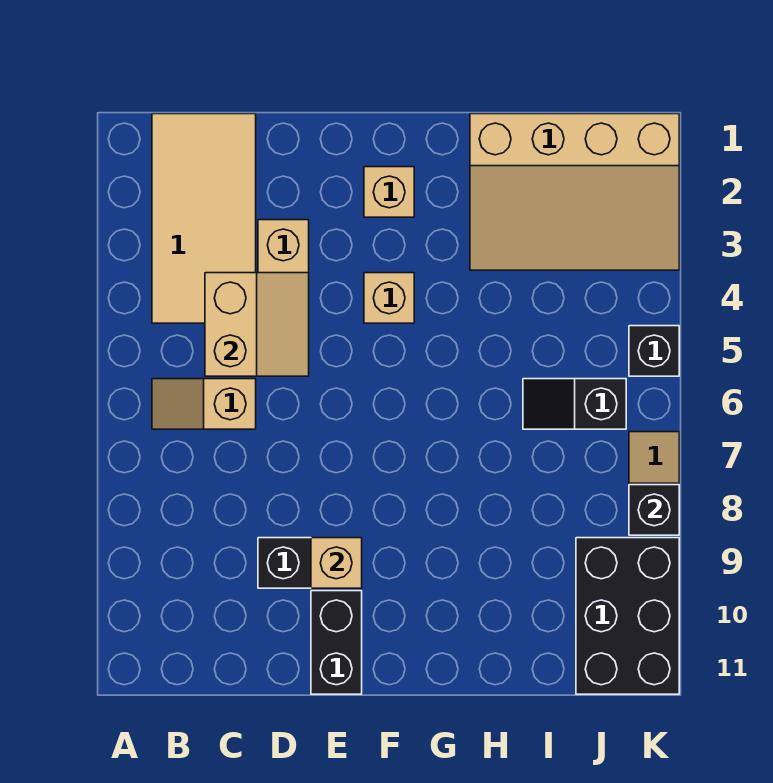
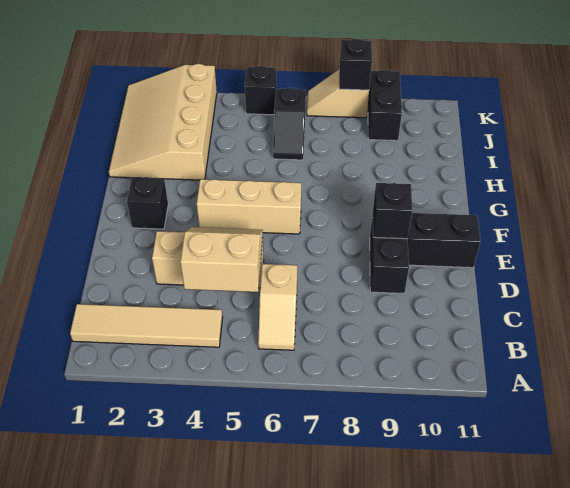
tan 2x4 tile [152,114,256,323] -> tan 1x4 tile [70,304,223,347]
tan 1x1 brick [311,538,362,588] -> black 1x1 brick [373,183,412,239]
tan 1x1 brick [364,167,414,217] -> black 1x1 brick [127,177,168,229]
tan 1x1 brick [364,273,414,323] -> tan 1x3 brick [197,179,301,234]
tan 3x4 slope [470,114,679,270] -> tan 3x4 slope turned to [109,64,217,180]
black 2x3 brick [576,538,679,694] -> black 1x2 brick [368,70,402,141]

